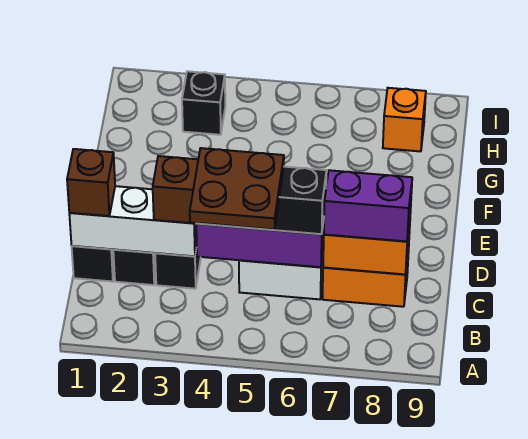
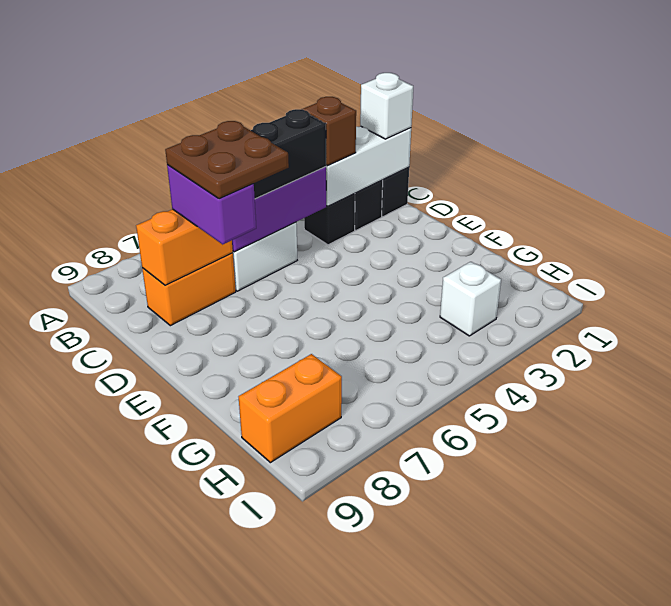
brown 2x2 plate [190,148,284,229] -> brown 2x2 plate moved to [165,121,289,199]
brown 1x1 brick [67,149,115,216] -> white 1x1 brick [360,73,413,139]
purple 1x2 brick [324,170,412,241] -> purple 1x2 brick turned to [167,165,256,244]
black 1x1 brick [182,71,225,135] -> white 1x1 brick [440,262,501,336]
orange 1x1 brick [383,88,426,151] -> orange 1x2 brick [239,354,342,463]

